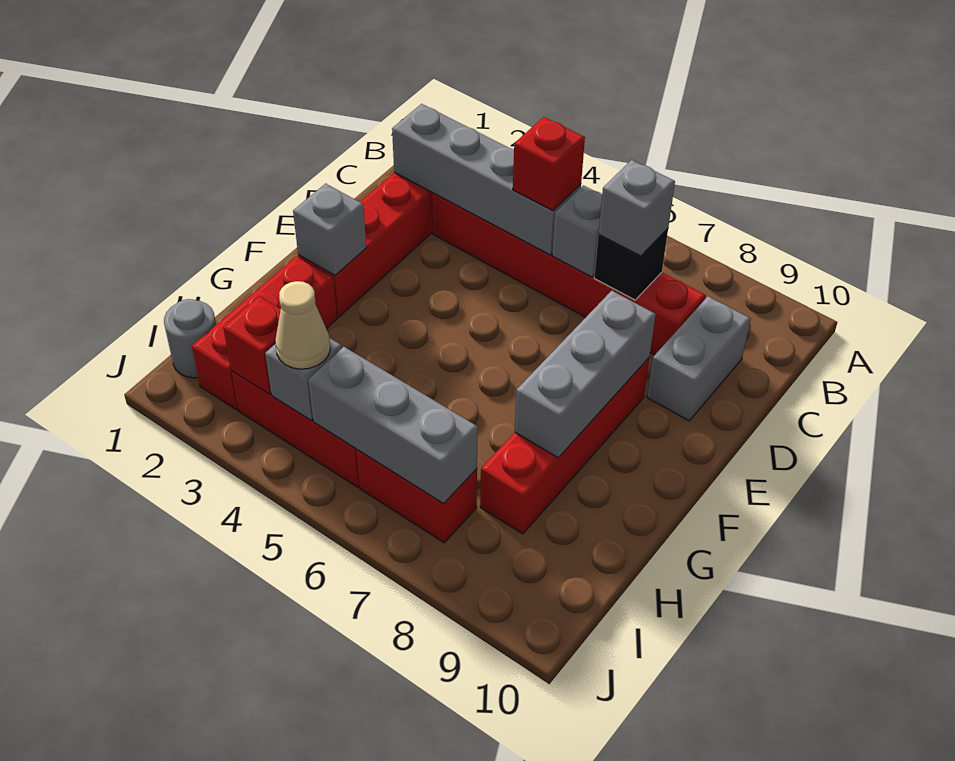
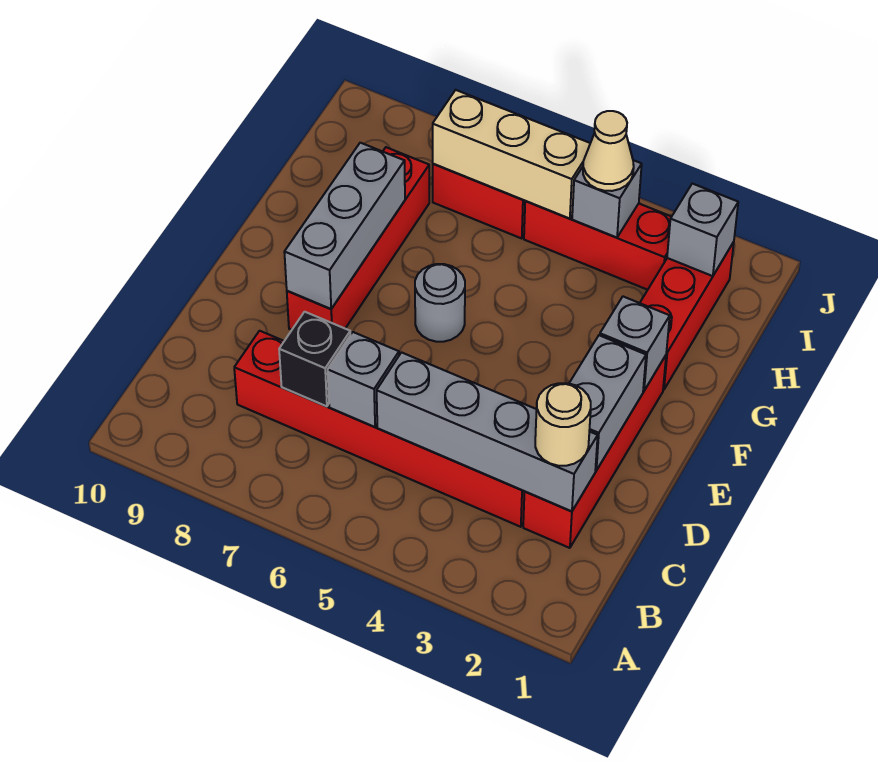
none -> tan 1x1 round brick [535,383,591,466]
red 1x1 brick [513,117,585,211] -> none
grey 1x1 brick [599,160,675,256] -> grey 1x1 brick moved to [667,184,738,276]
grey 1x2 brick [647,296,751,421] -> grey 1x2 brick moved to [569,335,646,470]
grey 1x1 round brick [164,299,216,378] -> grey 1x1 round brick moved to [415,264,465,342]
red 1x1 brick [223,296,281,394] -> none
grey 1x3 brick [308,347,478,503] -> tan 1x3 brick [433,90,590,219]

